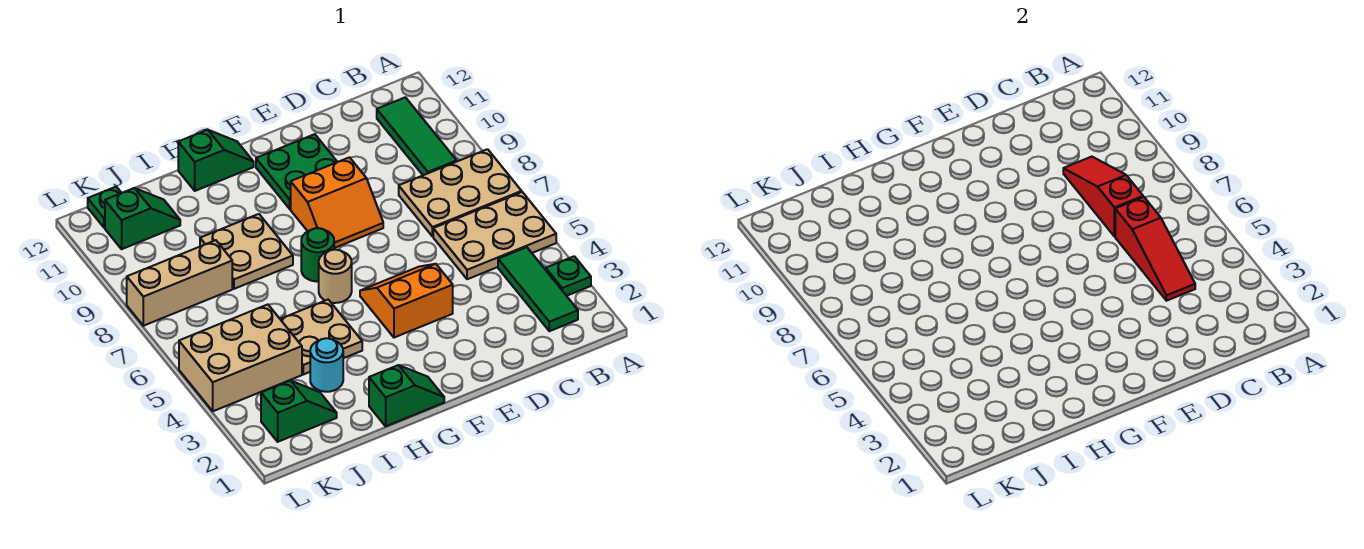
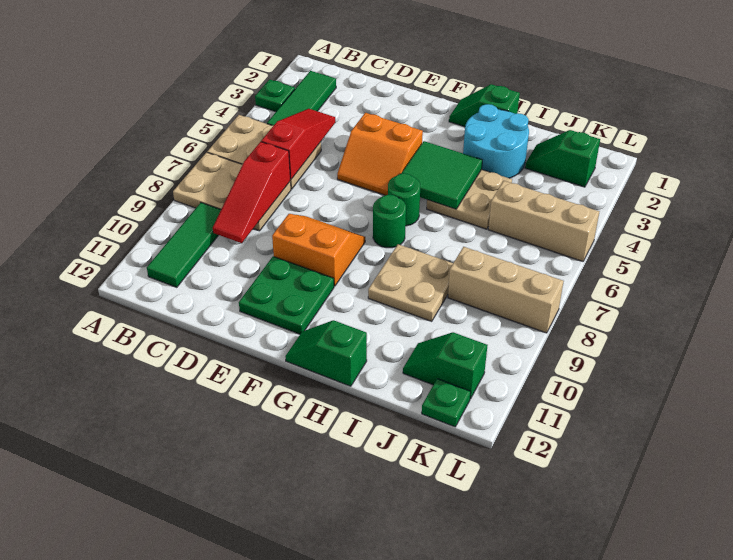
none -> green 2x2 tile [401,141,482,209]
tan 1x1 round brick [319,250,352,303] -> green 1x1 round brick [388,173,420,226]
cyan 1x1 round brick [310,338,343,392] -> cyan 2x2 round brick [463,104,529,178]
tan 2x3 brick [179,305,302,411] -> tan 1x3 brick [488,181,599,261]

